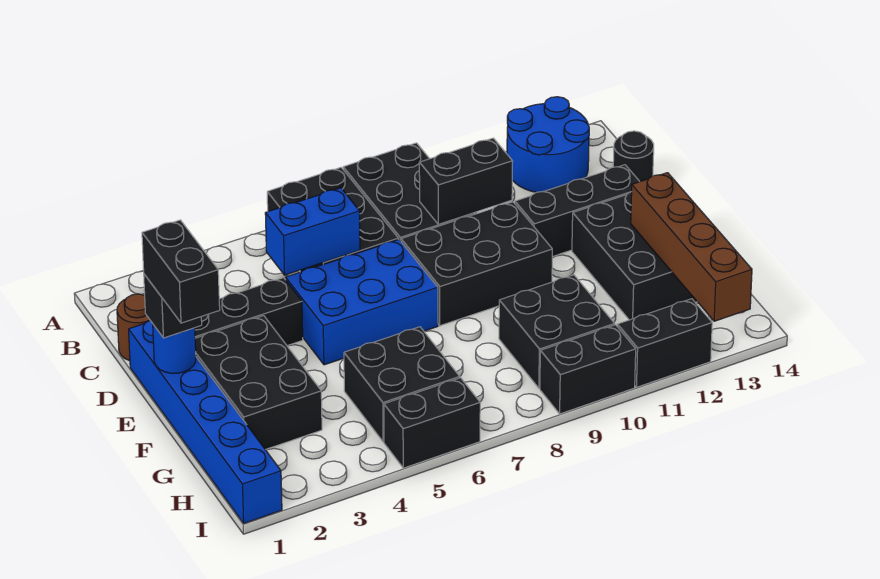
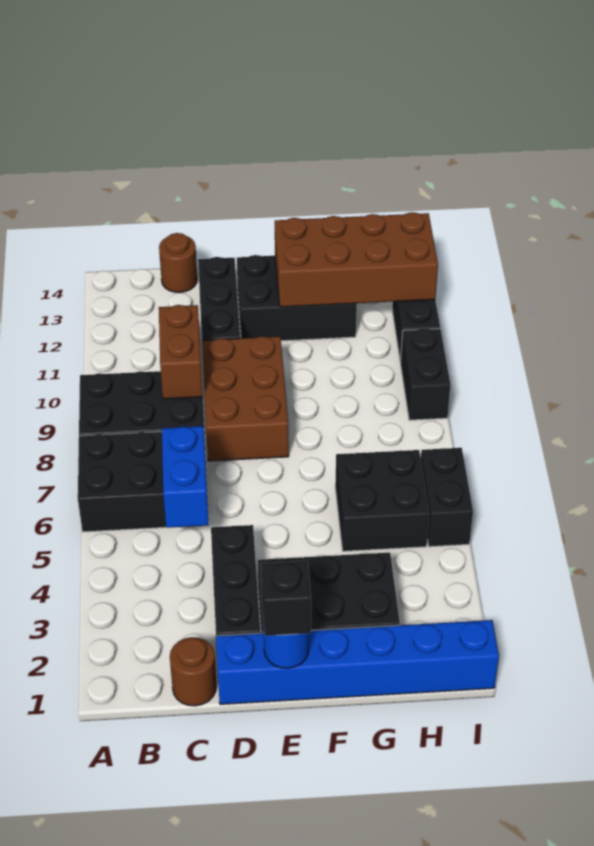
blue 2x2 round brick [507,97,589,192] -> none
black 1x2 brick [419,138,513,224] -> brown 1x2 brick [159,305,203,399]
black 1x1 round brick [613,131,654,182] -> brown 1x1 round brick [159,233,197,292]
blue 2x3 brick [286,239,438,365] -> none
black 2x3 brick [401,202,552,326] -> brown 2x3 brick [202,336,289,461]
black 1x2 brick [142,220,220,323] -> none
brown 1x4 brick [631,173,752,321] -> brown 2x4 brick [275,212,438,307]
black 2x2 brick [499,275,615,388] -> none

